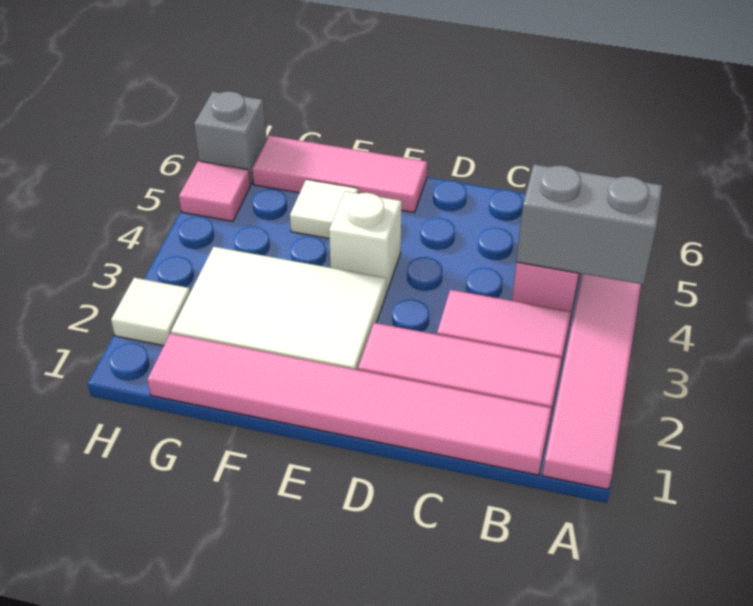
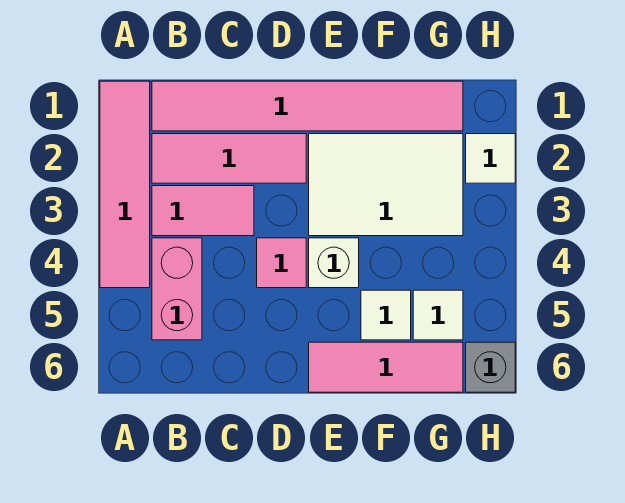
grey 1x2 brick [516,164,663,284] -> none
none -> white 1x1 tile [413,290,463,340]
pink 1x1 tile [179,161,250,221] -> pink 1x1 tile moved to [257,238,306,288]

